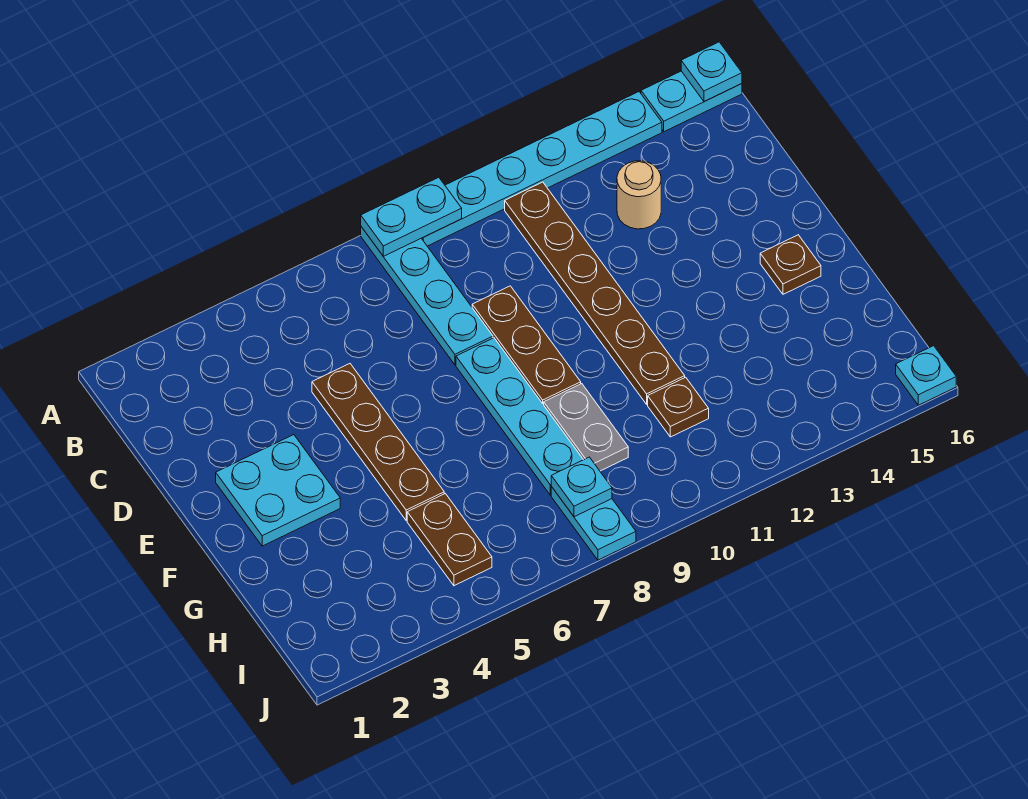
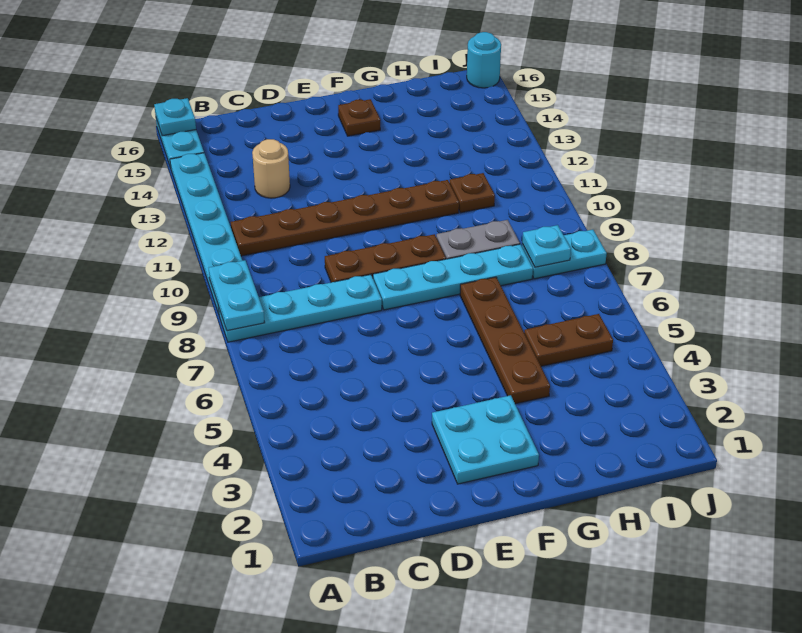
brown 1x4 plate [312,364,444,520] -> brown 1x4 plate turned to [460,277,550,404]
cyan 1x1 plate [896,346,956,405] -> cyan 1x1 round brick [467,32,501,88]

